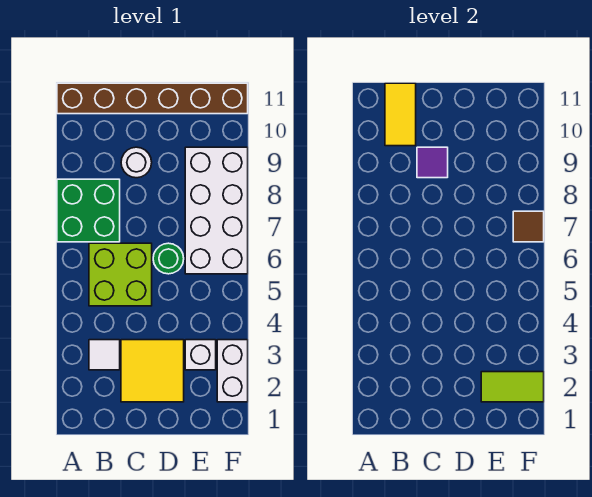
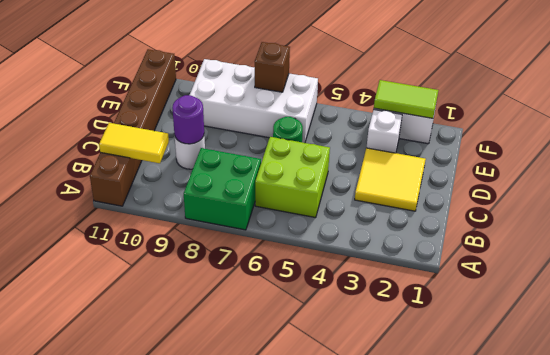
white 1x1 tile [89,340,120,370] -> none
purple 1x1 tile [417,147,448,178] -> purple 1x1 round brick [172,95,204,144]
lime 1x2 tile [481,372,544,402] -> lime 1x2 tile turned to [374,80,438,118]
brown 1x1 tile [513,211,544,242] -> brown 1x1 brick [255,42,290,92]

